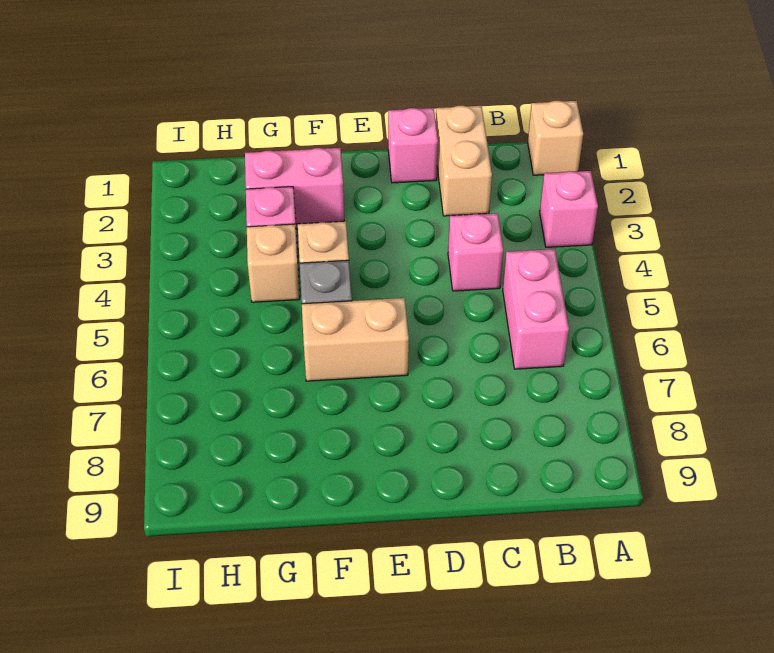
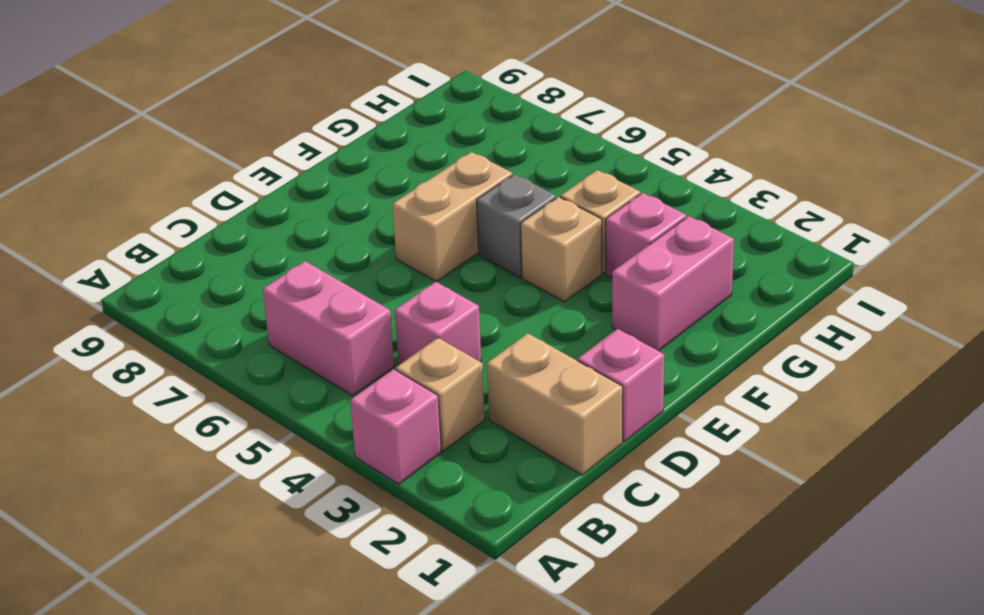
tan 1x1 brick [528,101,583,175] -> tan 1x1 brick moved to [396,338,485,451]

